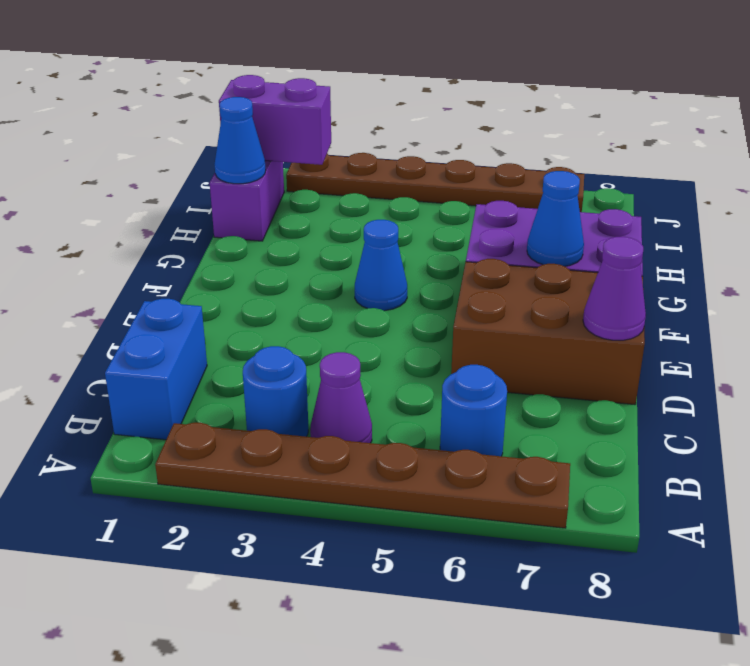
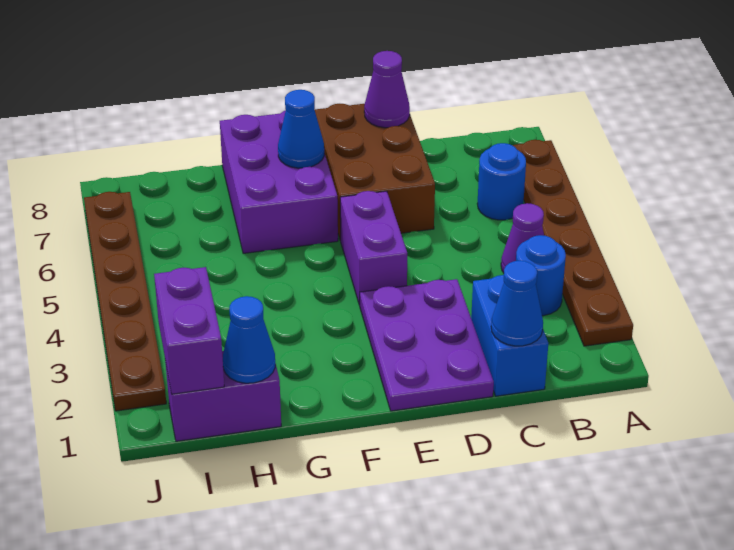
blue 1x2 brick [105,299,207,440] -> blue 1x2 brick turned to [471,275,548,396]
none -> purple 2x3 plate [360,279,494,411]
none -> purple 1x2 brick [340,191,407,305]
blue 1x1 cone [355,220,407,311] -> blue 1x1 cone moved to [491,261,543,346]

